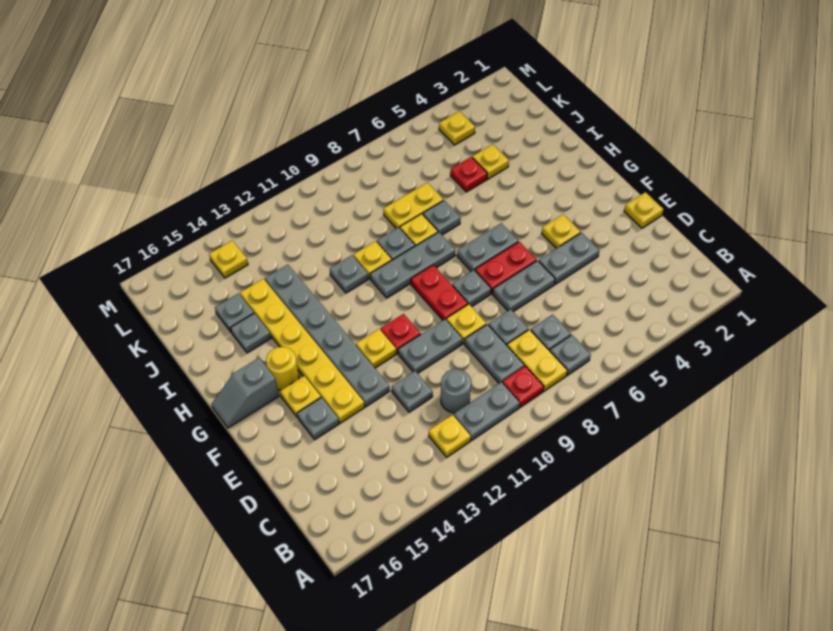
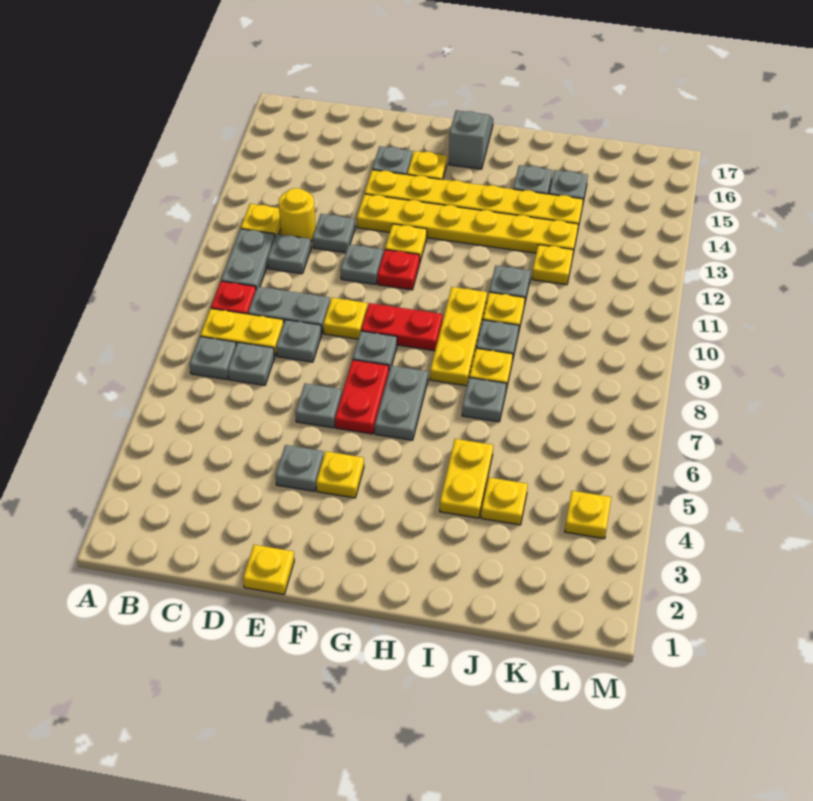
grey 1x1 round brick [441,369,471,413] -> grey 1x1 plate [267,234,311,274]
grey 1x2 plate [539,233,600,284] -> grey 1x1 plate [275,445,324,491]
grey 1x2 plate [493,261,555,312] -> grey 1x1 plate [295,383,342,428]
grey 1x2 plate [398,319,463,373] -> grey 1x1 plate [340,244,383,284]
grey 1x6 plate [265,265,390,406] -> yellow 1x6 plate [357,194,578,253]
yellow 1x1 round brick [266,347,299,390] -> yellow 1x1 round brick moved to [279,188,316,241]
grey 1x3 plate [370,232,455,298] -> yellow 1x3 plate [430,287,487,386]
red 1x1 plate [450,157,487,192] -> none
yellow 1x2 plate [383,183,443,229] -> yellow 1x2 plate moved to [440,439,493,518]
yellow 1x1 plate [209,241,248,278] -> yellow 1x1 plate moved to [532,245,573,285]

